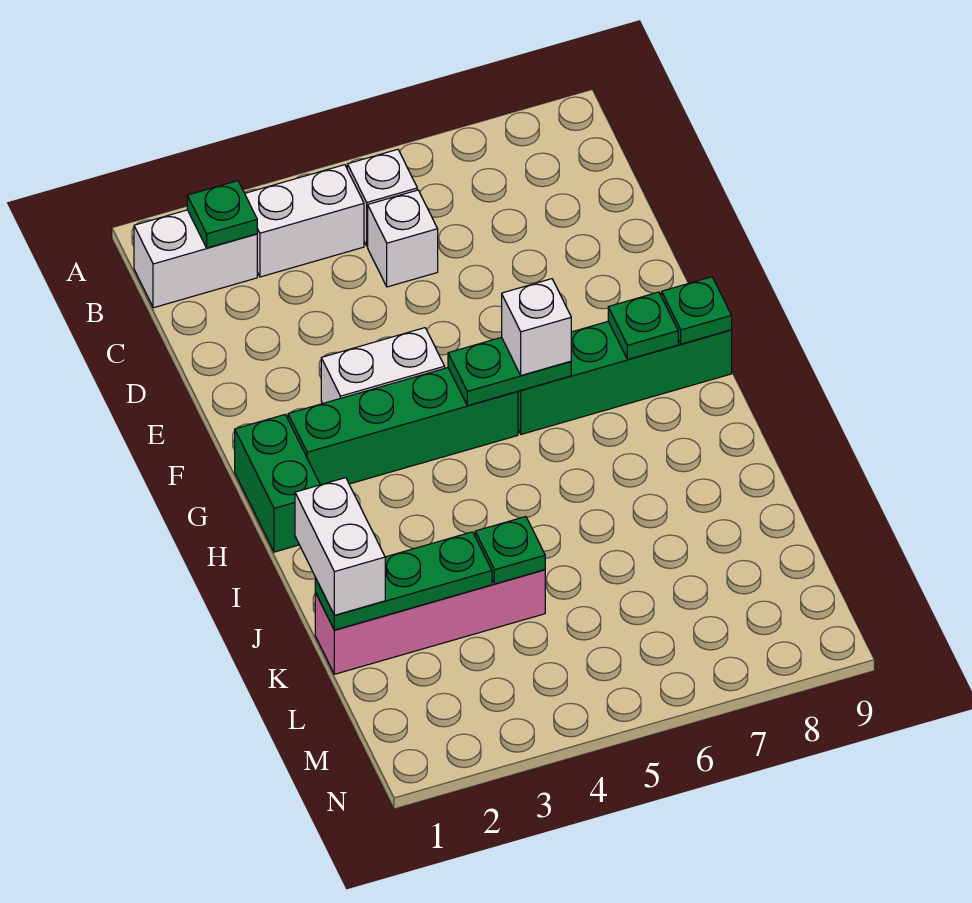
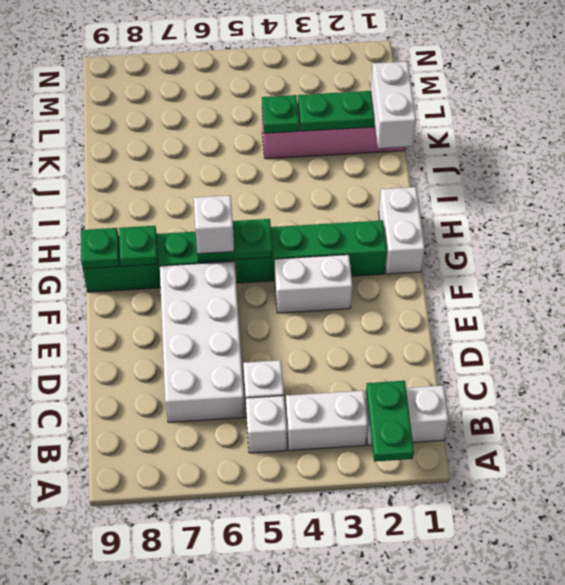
green 1x1 plate [187,181,257,248] -> green 1x2 plate [366,381,414,462]
none -> white 2x4 brick [160,261,245,423]
green 1x2 brick [235,415,320,552] -> white 1x2 brick [379,187,425,274]

